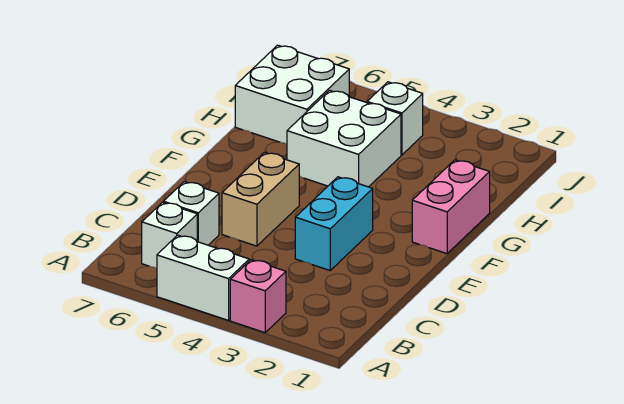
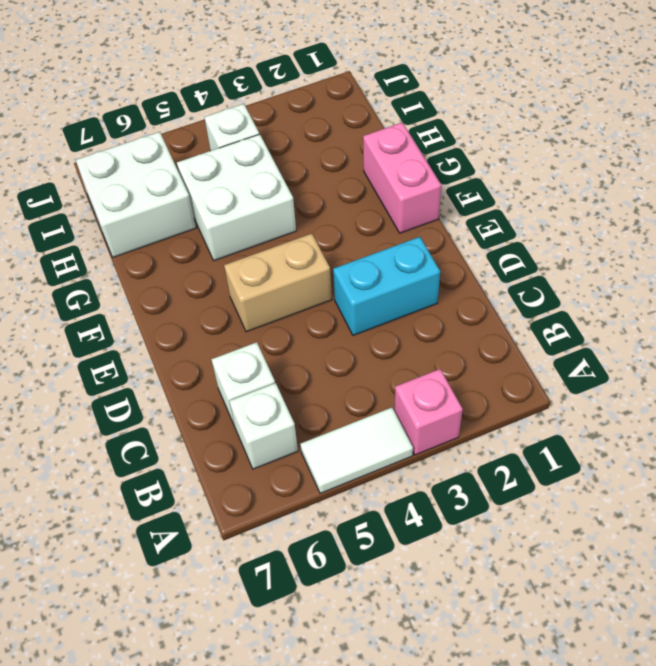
white 1x2 brick [157,235,249,320] -> white 1x2 tile [300,408,413,493]
cyan 1x2 brick [295,177,373,270] -> cyan 1x2 brick turned to [333,237,440,335]
tan 1x2 brick [222,152,299,246] -> tan 1x2 brick turned to [224,234,332,332]

